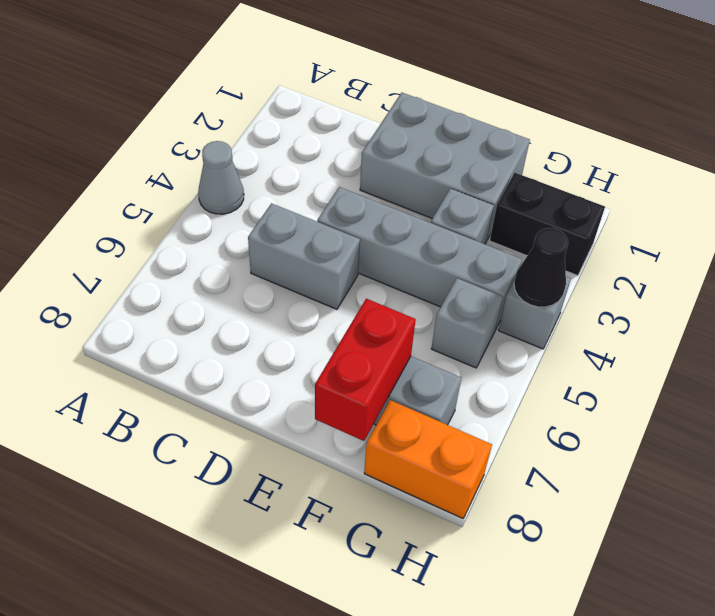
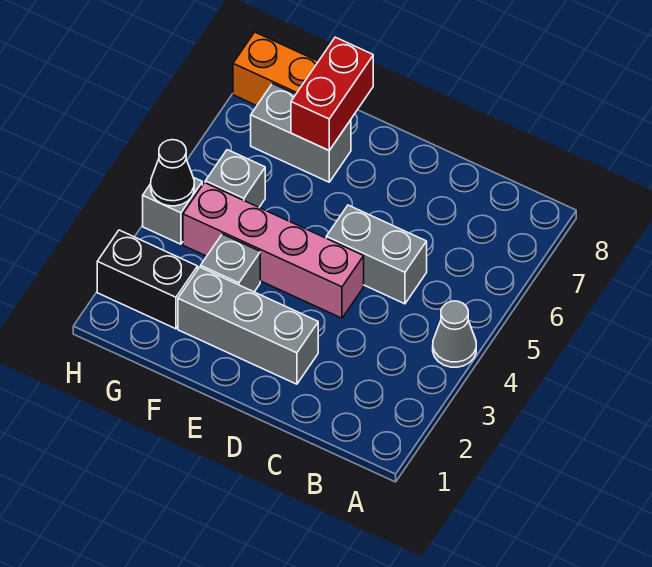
grey 2x3 brick [360,93,530,240] -> grey 1x3 brick [178,267,318,384]
grey 1x4 brick [317,187,522,328] -> pink 1x4 brick [183,183,364,318]

